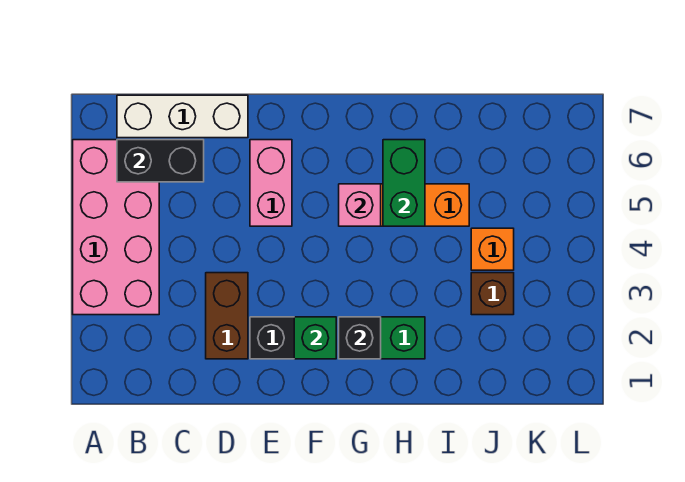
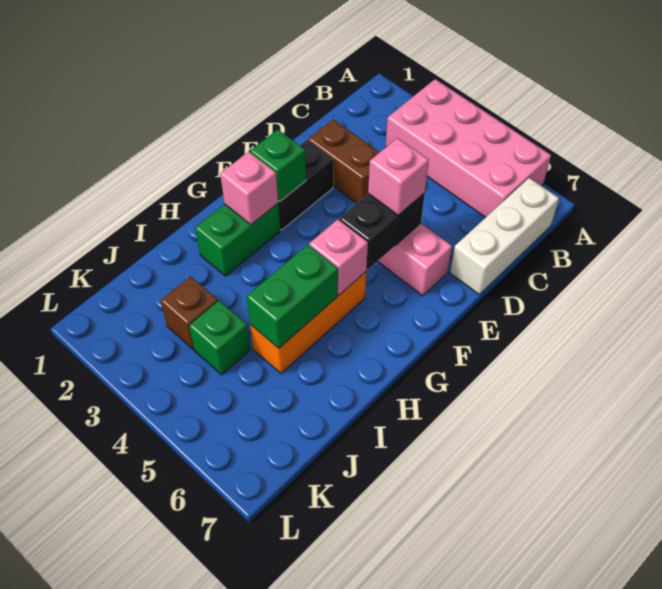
black 1x2 brick [117,140,204,182] -> black 1x2 brick moved to [339,193,425,270]
none -> pink 1x1 brick [368,138,429,215]
black 1x1 brick [339,317,381,359] -> pink 1x1 brick [220,152,278,225]
green 1x2 brick [383,140,425,226] -> green 1x2 brick turned to [246,245,338,348]
orange 1x1 brick [471,228,514,270] -> green 1x1 brick [189,301,250,375]

